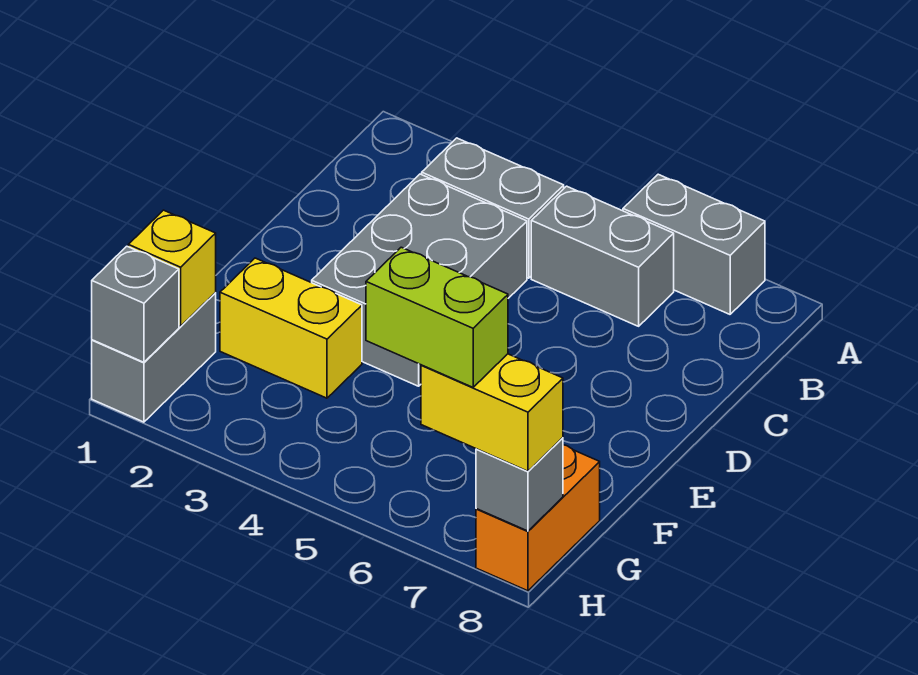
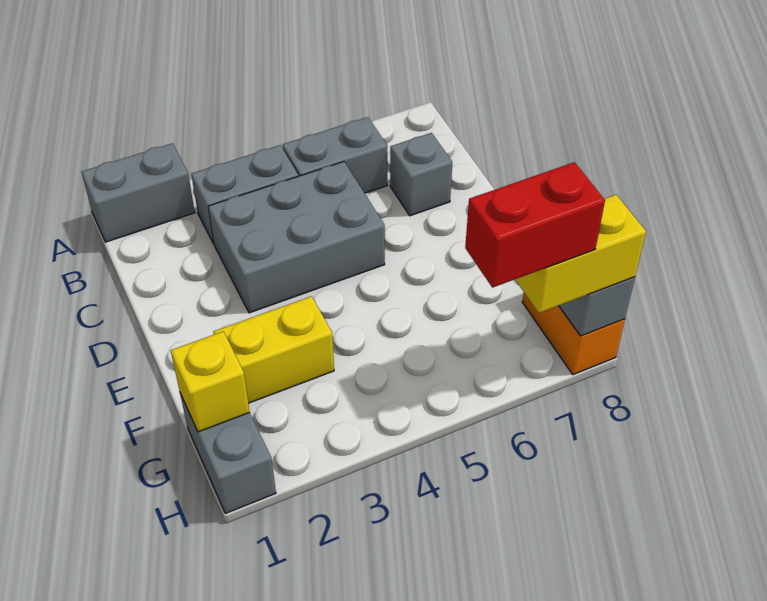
grey 1x2 brick [623,174,765,314] -> grey 1x2 brick moved to [82,143,195,242]
grey 2x3 brick [312,174,527,386] -> grey 2x3 brick turned to [208,162,385,313]
grey 1x1 brick [92,246,179,362] -> grey 1x1 brick moved to [390,133,452,216]
lime 1x2 brick [366,247,508,387] -> red 1x2 brick [465,162,605,288]

